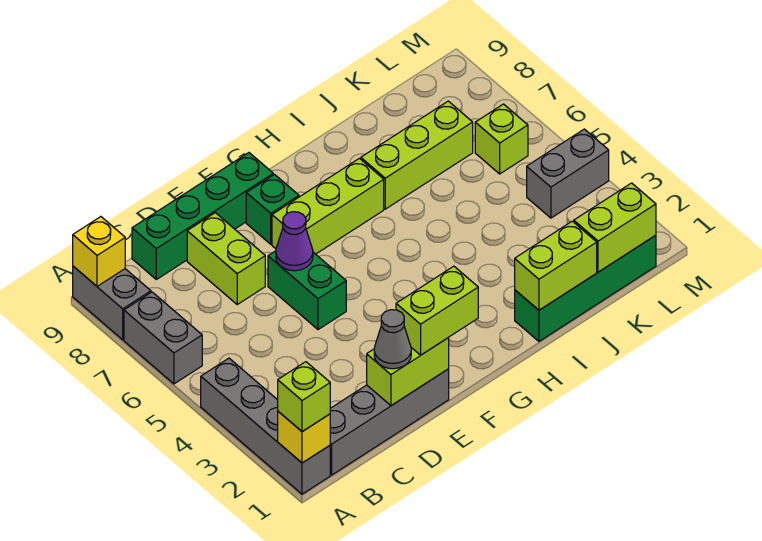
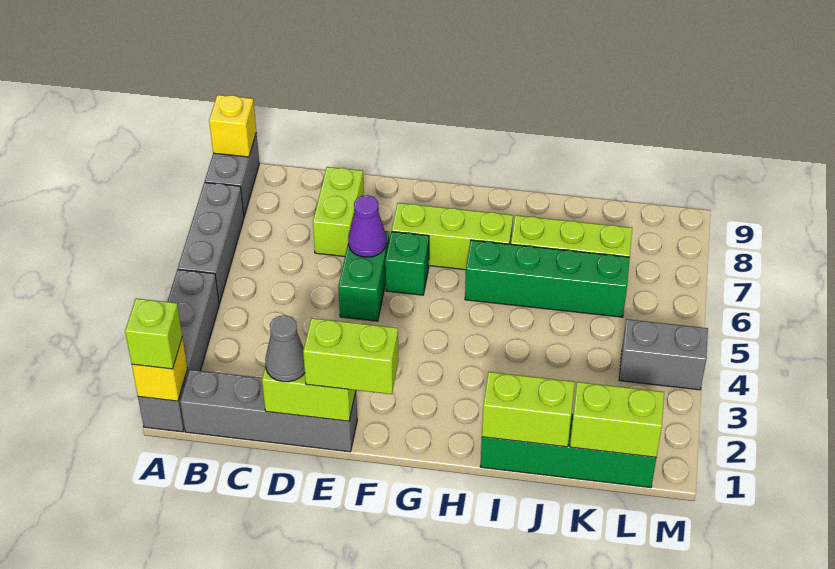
grey 1x2 brick [124,292,202,384] -> grey 1x3 brick [178,182,244,304]
green 1x4 brick [132,153,273,279] -> green 1x4 brick moved to [465,240,630,317]
green 1x1 brick [246,175,299,244] -> green 1x1 brick moved to [385,232,429,295]
lime 1x1 brick [475,104,528,174] -> none

